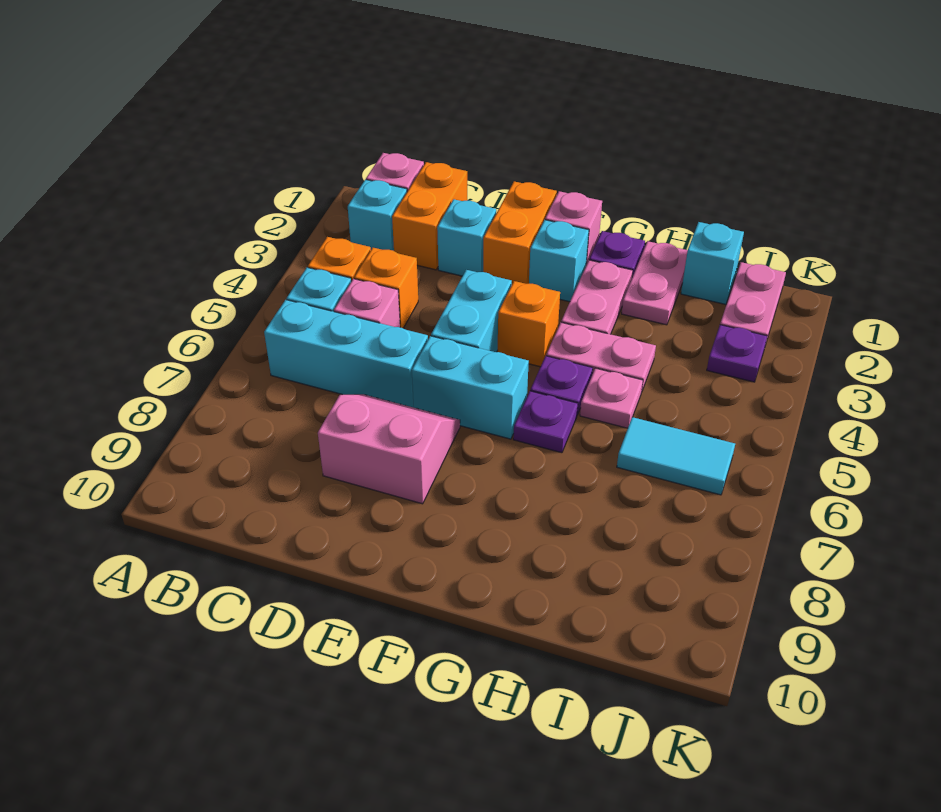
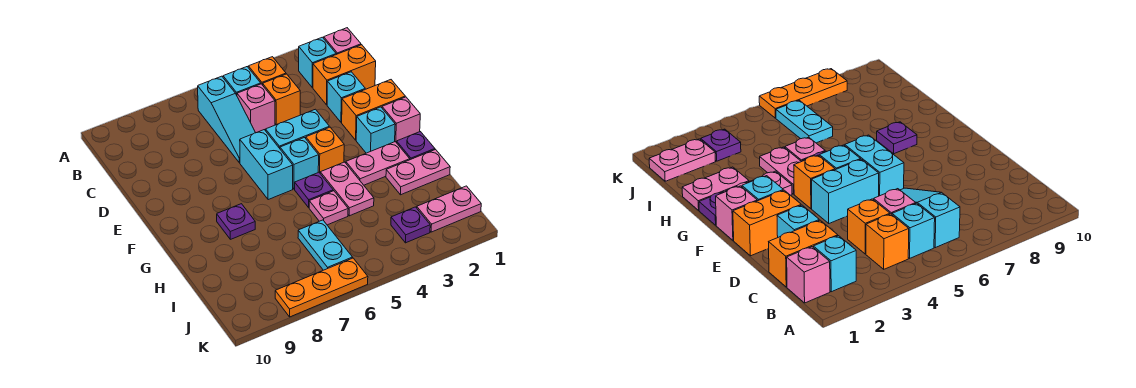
cyan 1x3 brick [264,300,428,408] -> cyan 1x3 slope [198,76,256,163]
pink 2x2 slope [318,394,460,504] -> none
purple 1x1 plate [513,391,578,453] -> purple 1x1 plate moved to [217,204,255,239]
cyan 1x1 brick [681,222,744,304] -> cyan 1x1 brick moved to [280,138,319,189]
cyan 1x2 tile [617,417,735,495] -> cyan 1x2 plate [298,220,353,270]
none -> orange 1x3 plate [275,258,368,317]

